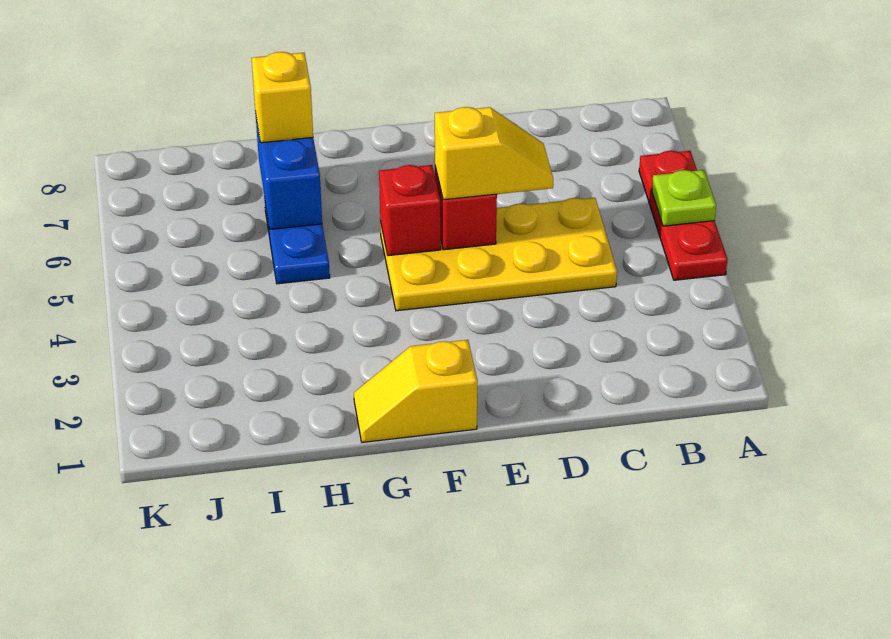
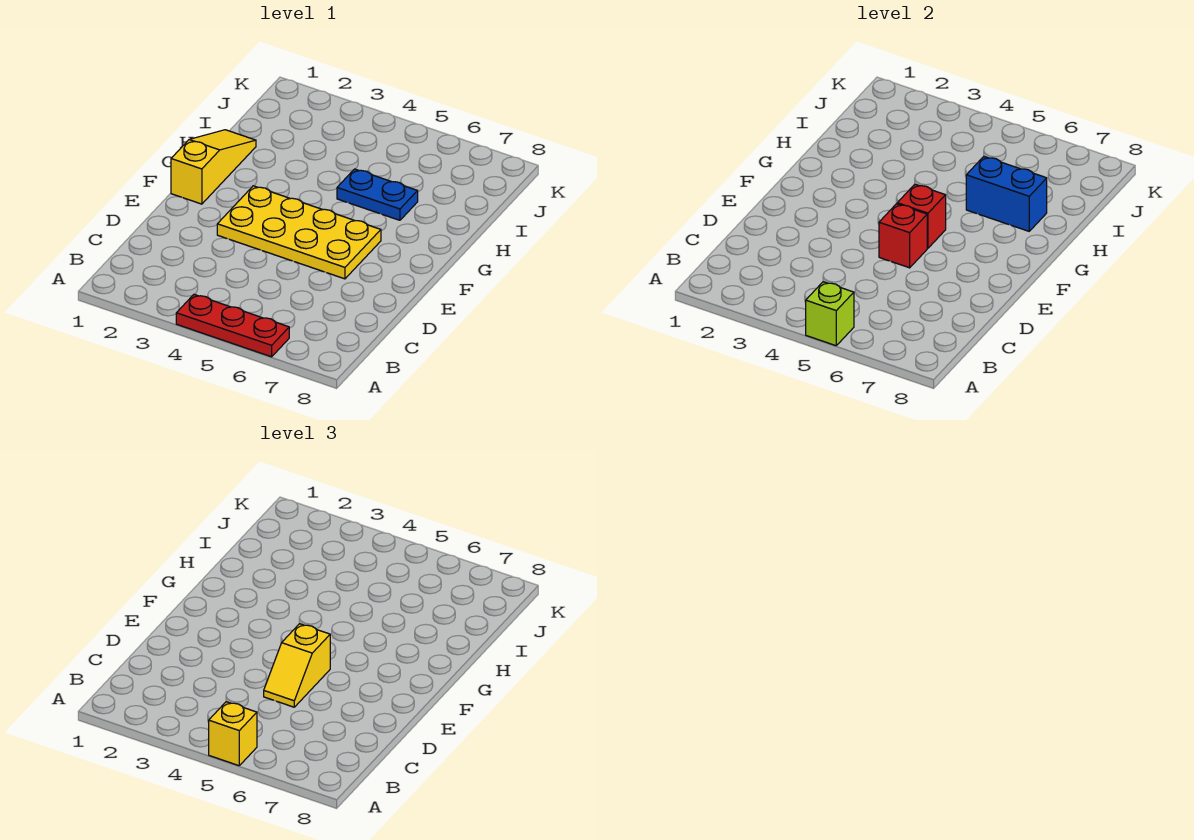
lime 1x1 plate [652,170,716,226] -> lime 1x1 brick [806,282,854,346]
yellow 2x4 plate [380,198,617,311] -> yellow 2x4 plate turned to [217,186,381,279]
yellow 1x2 slope [354,340,478,442] -> yellow 1x3 slope [171,130,256,204]
yellow 1x1 brick [252,52,313,143] -> yellow 1x1 brick moved to [209,702,257,766]

